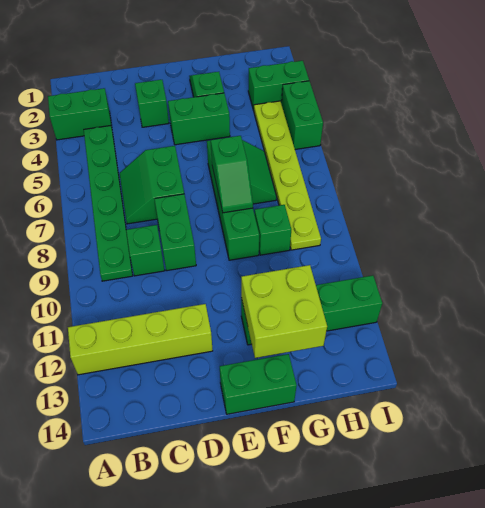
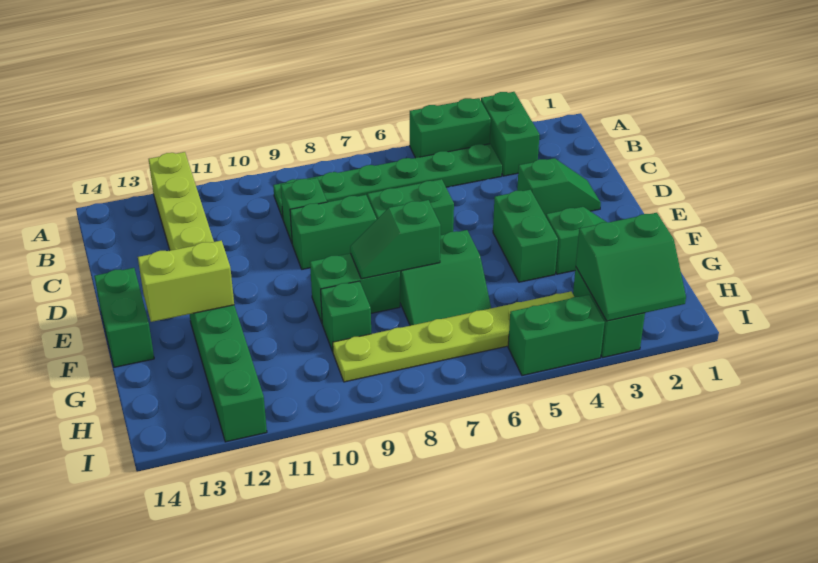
none -> green 1x2 brick [410,98,491,158]
lime 2x2 brick [241,265,327,358] -> lime 1x2 brick [138,241,234,322]
none -> green 2x2 slope [576,213,686,321]

